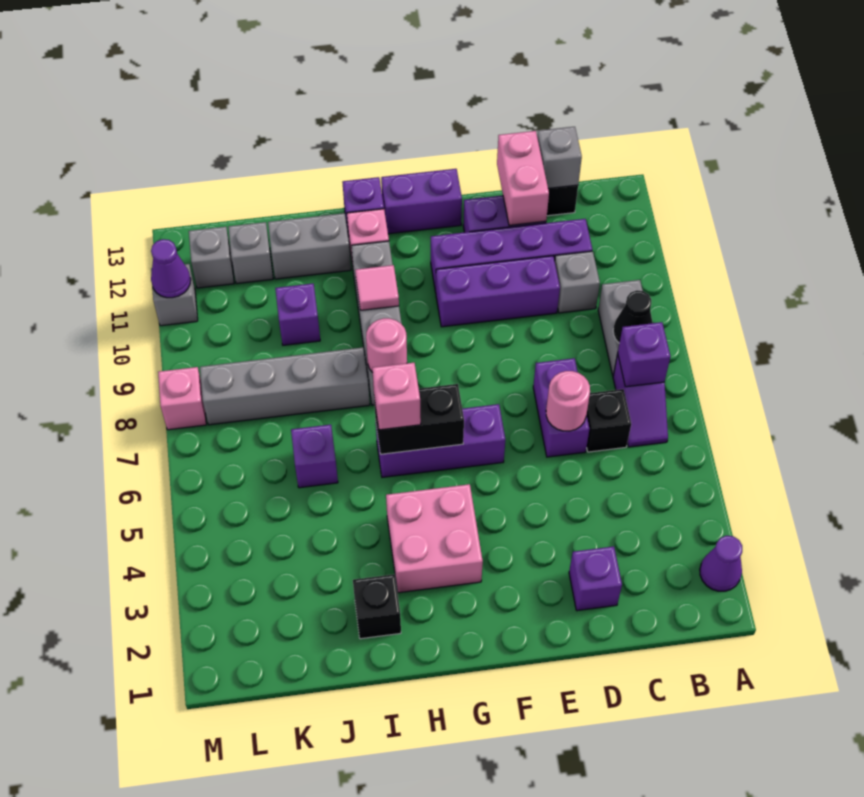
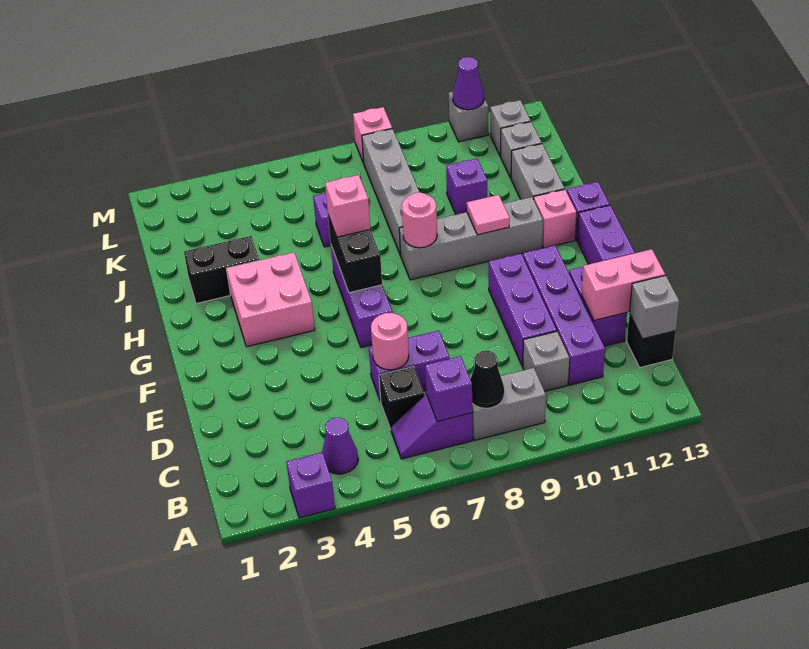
purple 1x1 cone [700,536,742,591] -> purple 1x1 cone moved to [322,417,358,474]
purple 1x1 brick [569,546,622,611] -> purple 1x1 brick moved to [286,452,335,518]
black 1x1 brick [353,574,401,639] -> black 1x2 brick [184,236,259,304]

